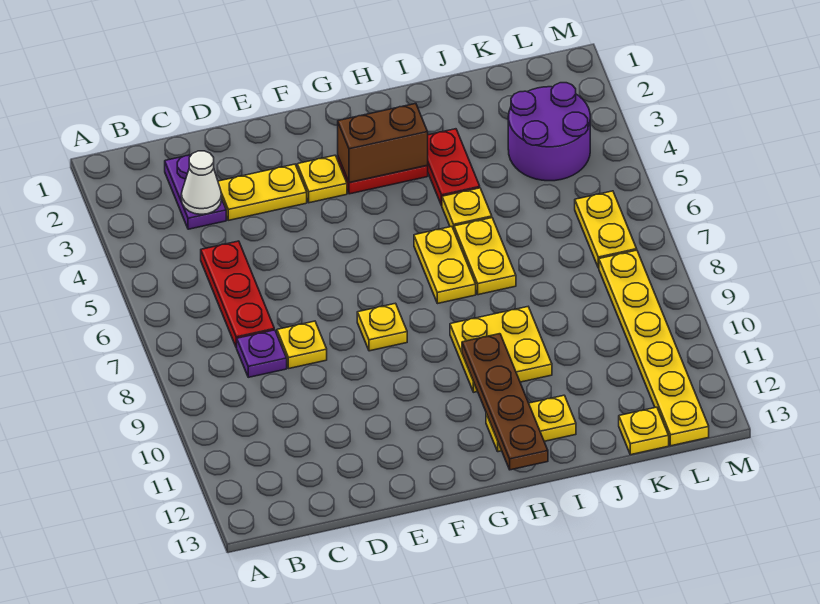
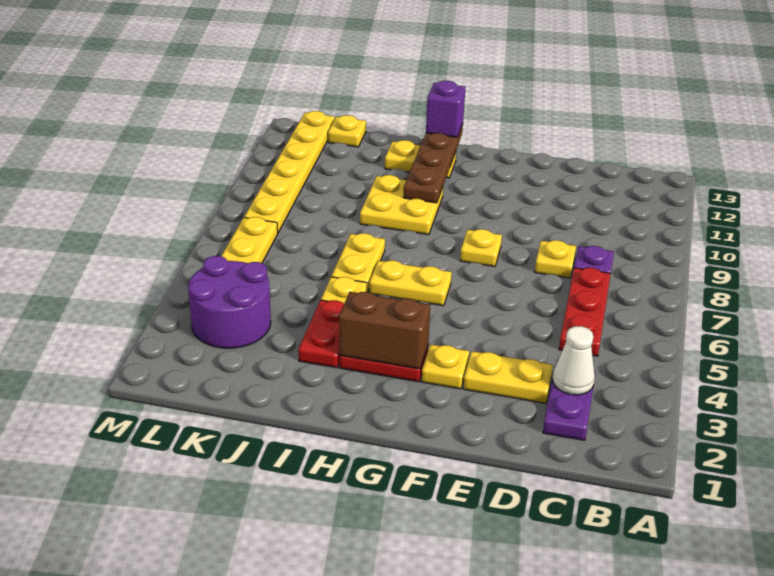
yellow 1x2 plate [414,227,476,304] -> yellow 1x2 plate turned to [369,260,452,306]
none -> purple 1x1 brick [426,81,465,137]

